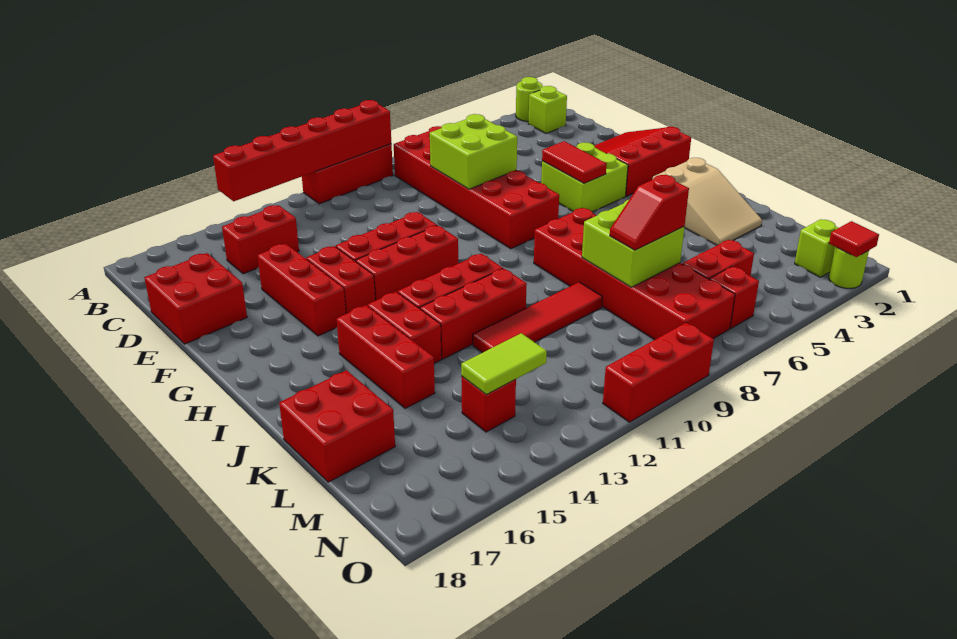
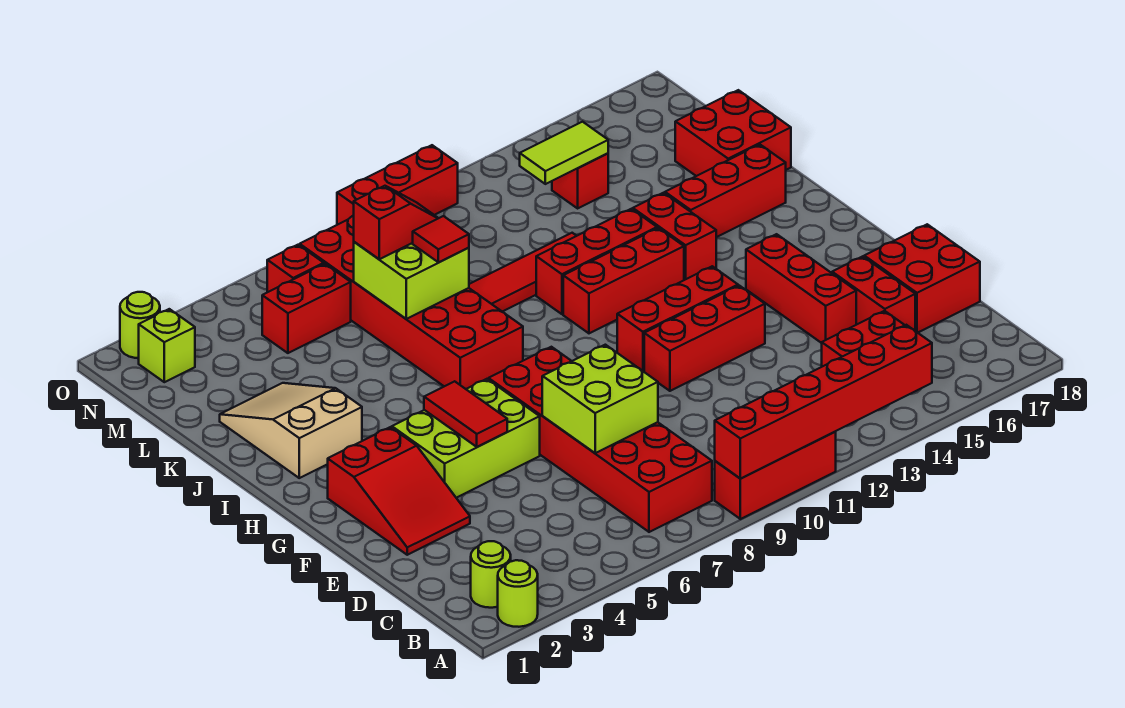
lime 1x1 brick [528,86,567,133] -> lime 1x1 round brick [471,541,511,608]
red 3x3 slope [595,127,691,196] -> red 2x3 slope [328,427,470,555]
lime 2x2 brick [541,142,628,212] -> lime 2x3 brick [392,379,540,498]
red 1x2 brick [306,246,375,314] -> red 1x2 brick moved to [832,256,915,331]
red 1x3 brick [337,305,435,408] -> red 1x3 brick turned to [665,145,786,237]
red 1x1 tile [829,221,879,257] -> red 1x1 tile moved to [413,216,469,262]

